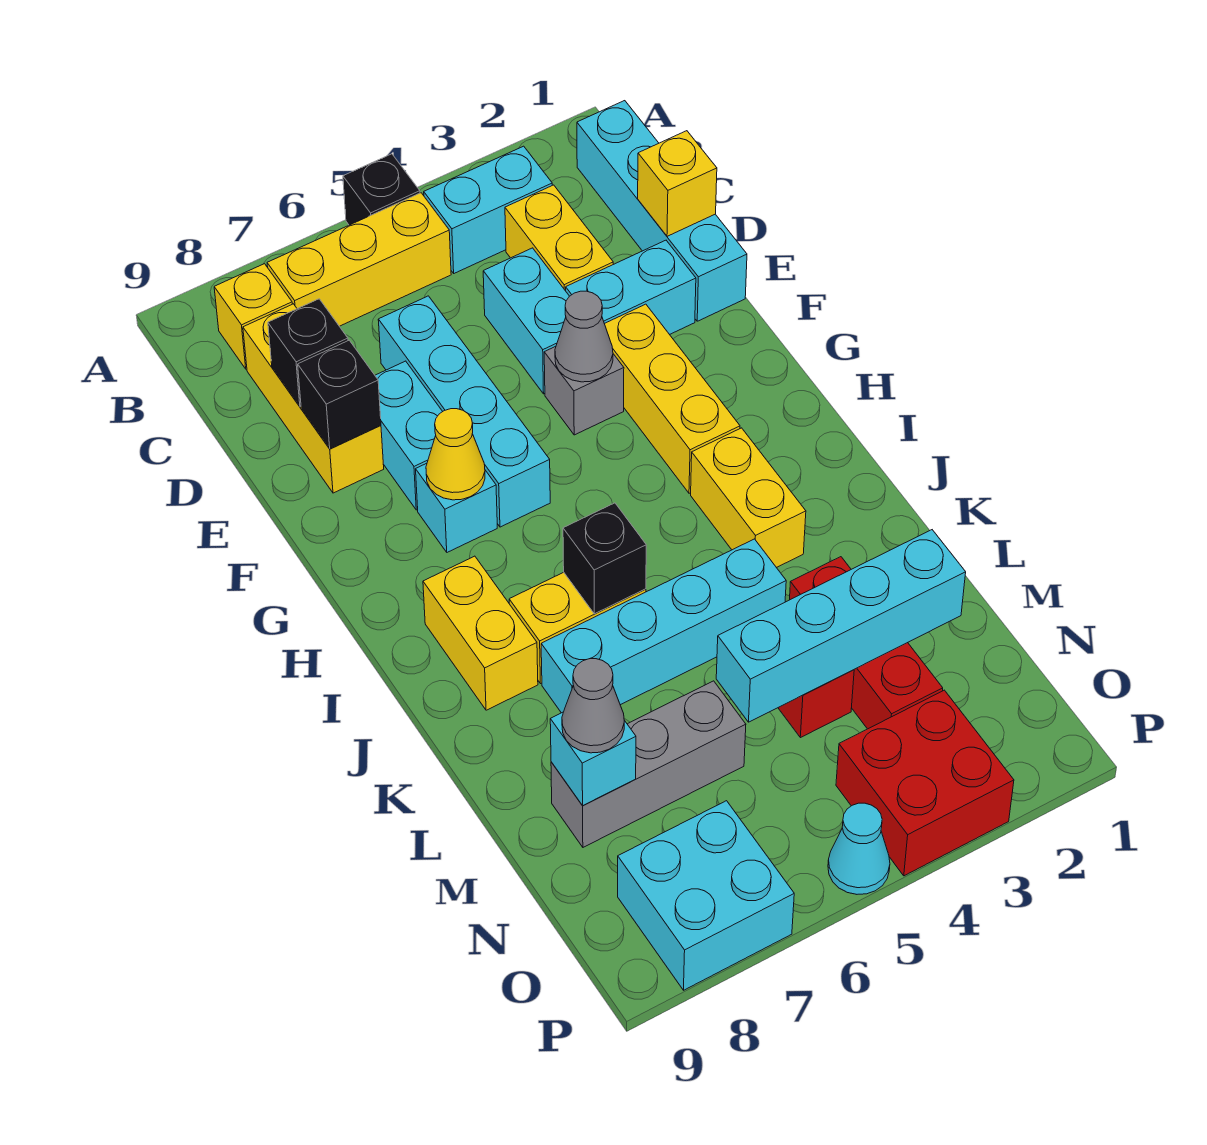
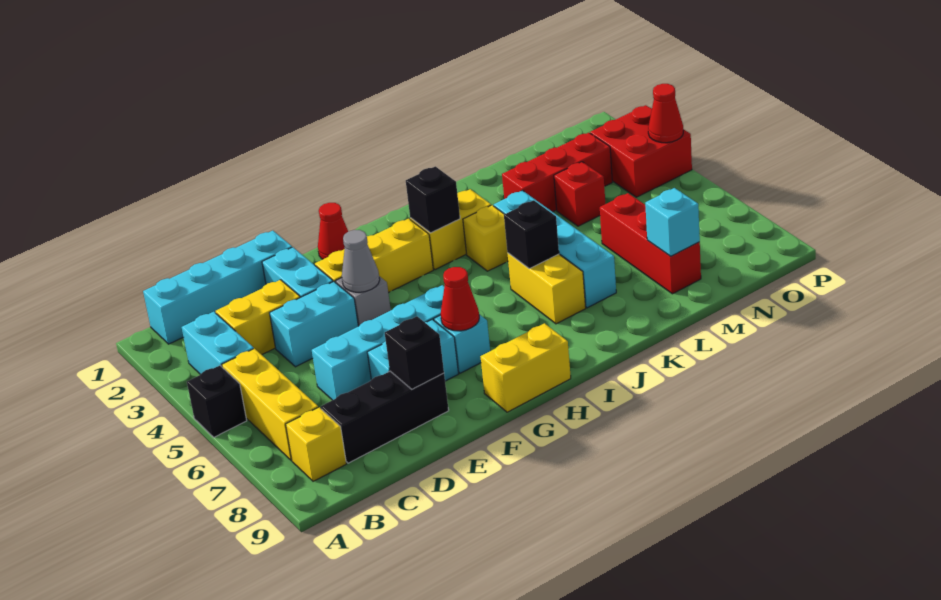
yellow 1x3 brick [243,304,384,493] -> black 1x3 brick [321,371,449,463]
yellow 1x1 brick [638,131,717,236] -> yellow 1x1 brick moved to [463,205,508,271]
black 1x1 brick [268,299,348,407] -> black 1x1 brick moved to [406,166,460,233]
none -> red 1x1 cone [318,203,348,259]
yellow 1x1 cone [426,409,485,500] -> red 1x1 cone [441,267,479,331]
yellow 1x2 brick [423,556,538,710] -> yellow 1x2 brick moved to [480,323,571,412]
cyan 1x4 brick [716,530,966,722] -> none
grey 1x3 brick [551,681,746,847] -> red 1x3 brick [600,193,701,294]
grey 1x1 cone [562,659,624,753] -> none
cyan 2x2 brick [618,801,794,990] -> none
none -> red 1x1 cone [648,84,683,143]
cyan 1x1 cone [828,803,890,894] -> none

